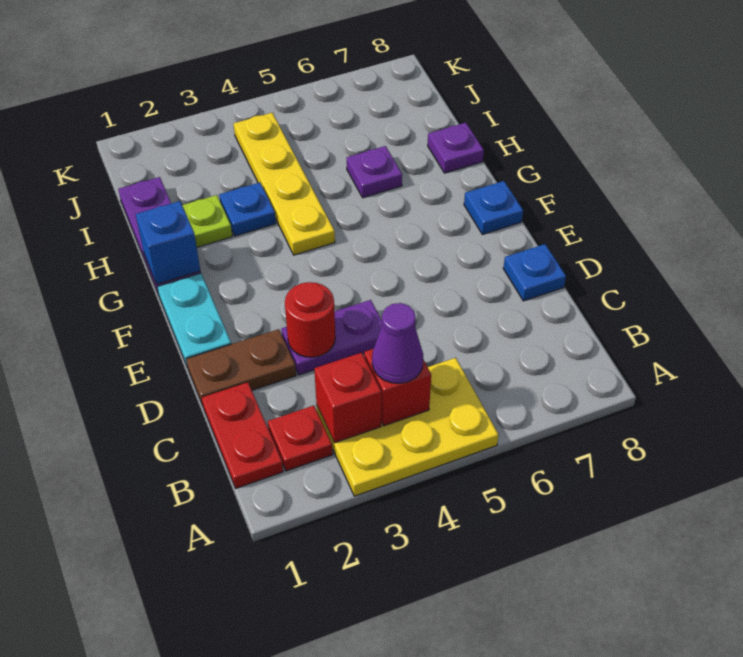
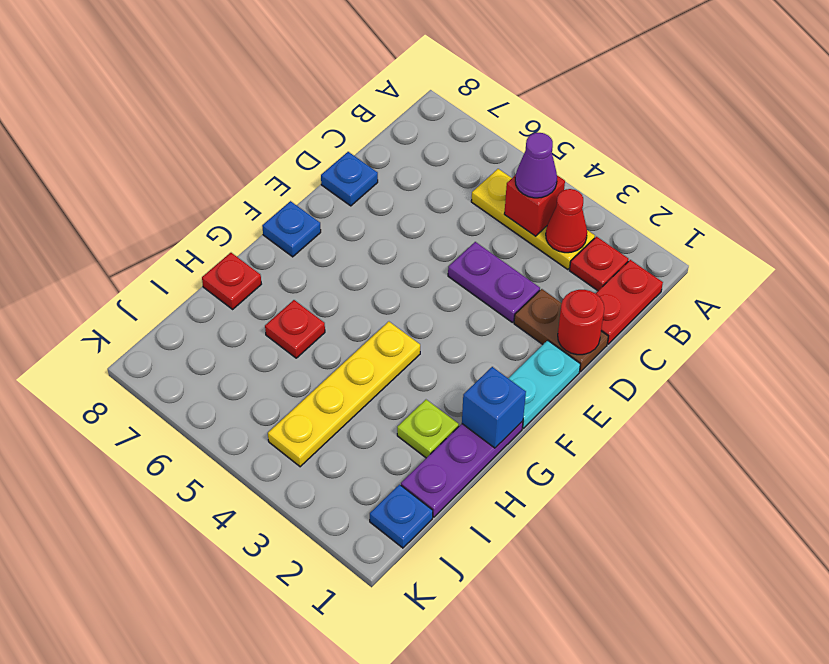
yellow 2x3 plate [317,358,499,496] -> yellow 1x3 plate [471,169,595,270]
red 1x1 brick [314,353,381,443] -> red 1x1 cone [546,189,587,253]
red 1x1 round brick [285,282,335,357] -> red 1x1 round brick moved to [558,290,604,355]
blue 1x1 plate [219,183,276,236] -> blue 1x1 plate moved to [370,485,433,548]
purple 1x1 plate [347,146,402,198] -> red 1x1 plate [265,300,325,358]
purple 1x1 plate [428,123,484,173] -> red 1x1 plate [202,253,261,309]

